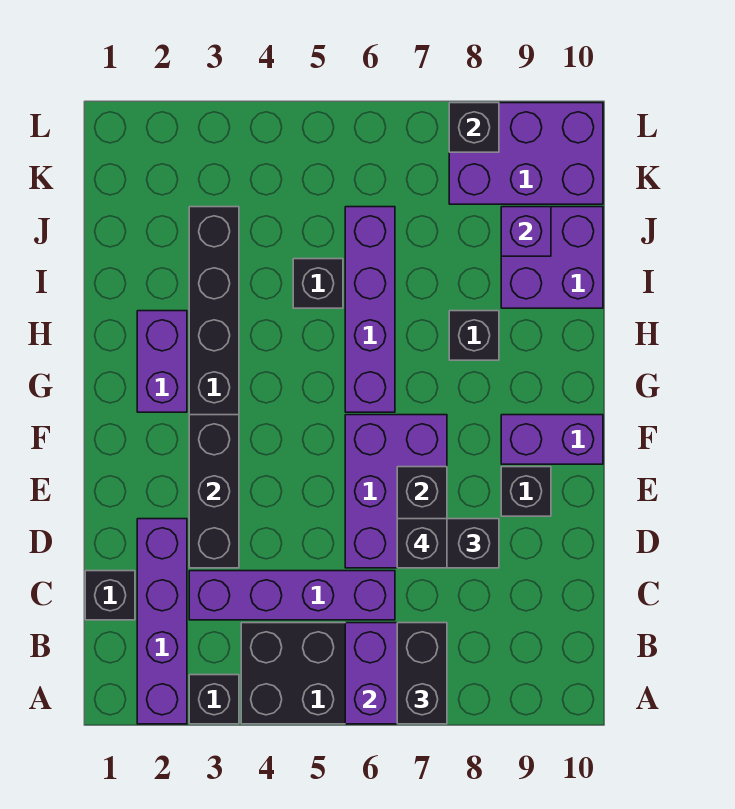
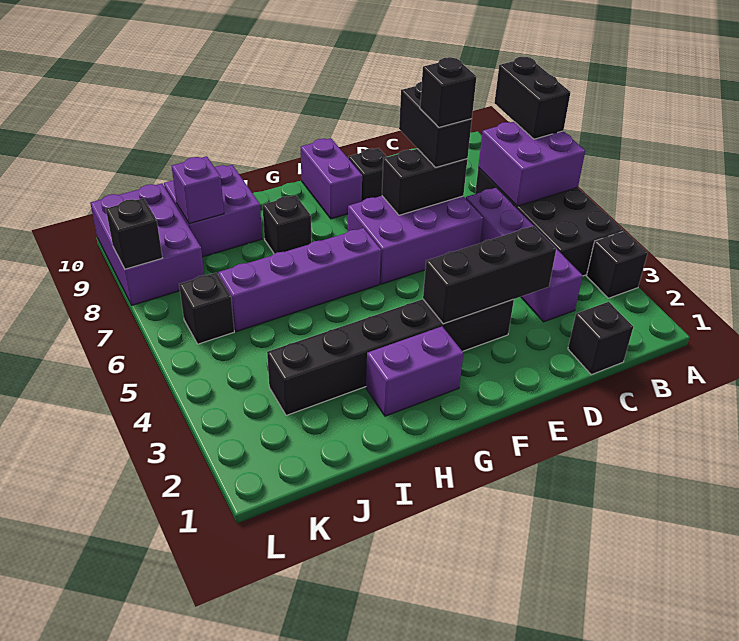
purple 1x4 brick [137,519,187,724] -> none
black 1x2 brick [397,623,447,724] -> black 1x2 brick turned to [494,57,571,139]
black 1x1 brick [293,259,343,308] -> black 1x1 brick moved to [179,273,234,344]

